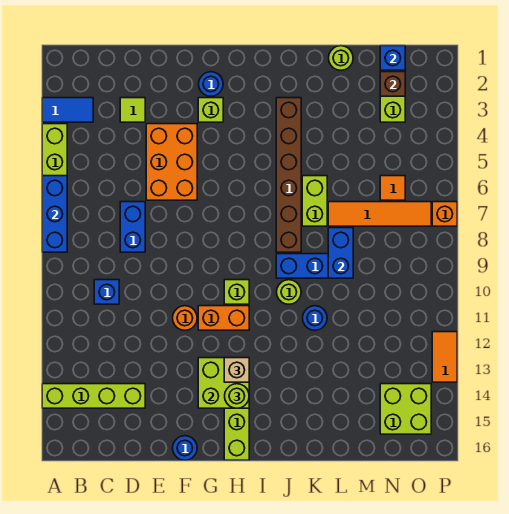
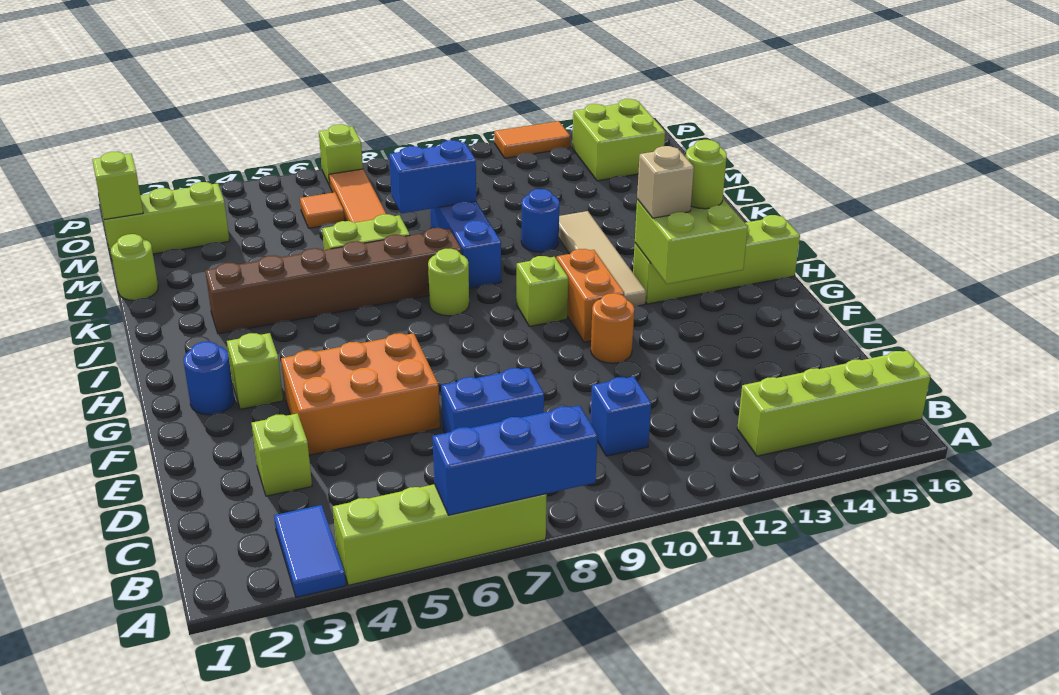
lime 1x4 brick [42,384,145,408] -> lime 1x4 brick turned to [737,351,930,456]
lime 1x1 tile [120,98,145,122] -> lime 1x1 brick [252,413,312,496]
blue 1x1 round brick [173,436,197,460] -> none
none -> tan 1x4 tile [559,211,646,306]
lime 1x1 round brick [277,280,301,304] -> lime 1x1 round brick moved to [428,249,469,316]
blue 1x1 brick [380,46,405,70] -> lime 1x1 brick [92,152,143,220]
brown 1x1 brick [380,72,405,96] -> none
orange 1x1 brick [432,202,457,226] -> lime 1x1 brick [319,124,363,186]

